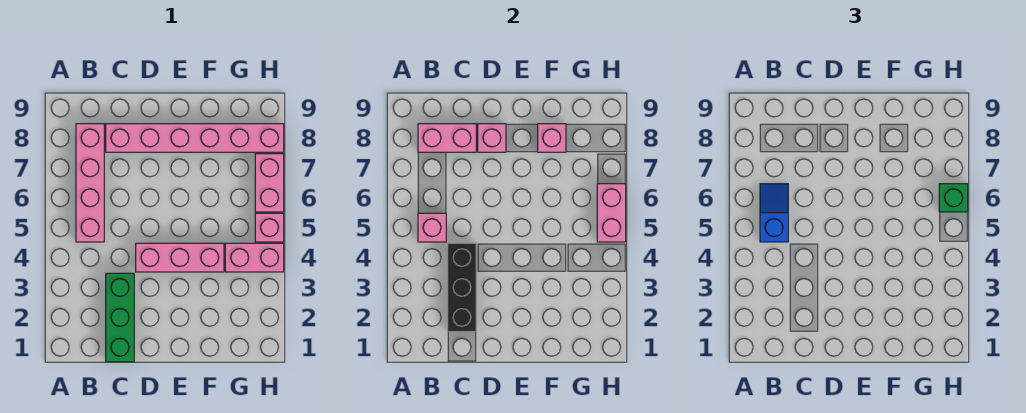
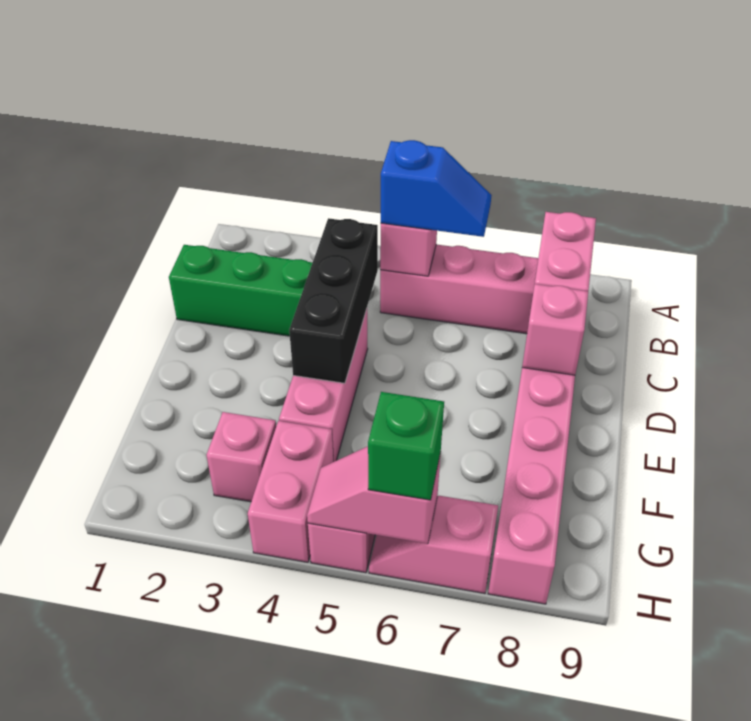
black 1x3 brick [448,243,476,332] -> black 1x3 brick turned to [289,218,378,383]
pink 1x1 brick [538,124,566,152] -> pink 1x1 brick moved to [207,412,276,502]
pink 1x2 brick [597,184,626,242] -> pink 1x2 slope [307,446,441,544]
pink 1x2 brick [255,154,284,212] -> pink 1x2 slope [369,496,498,593]

